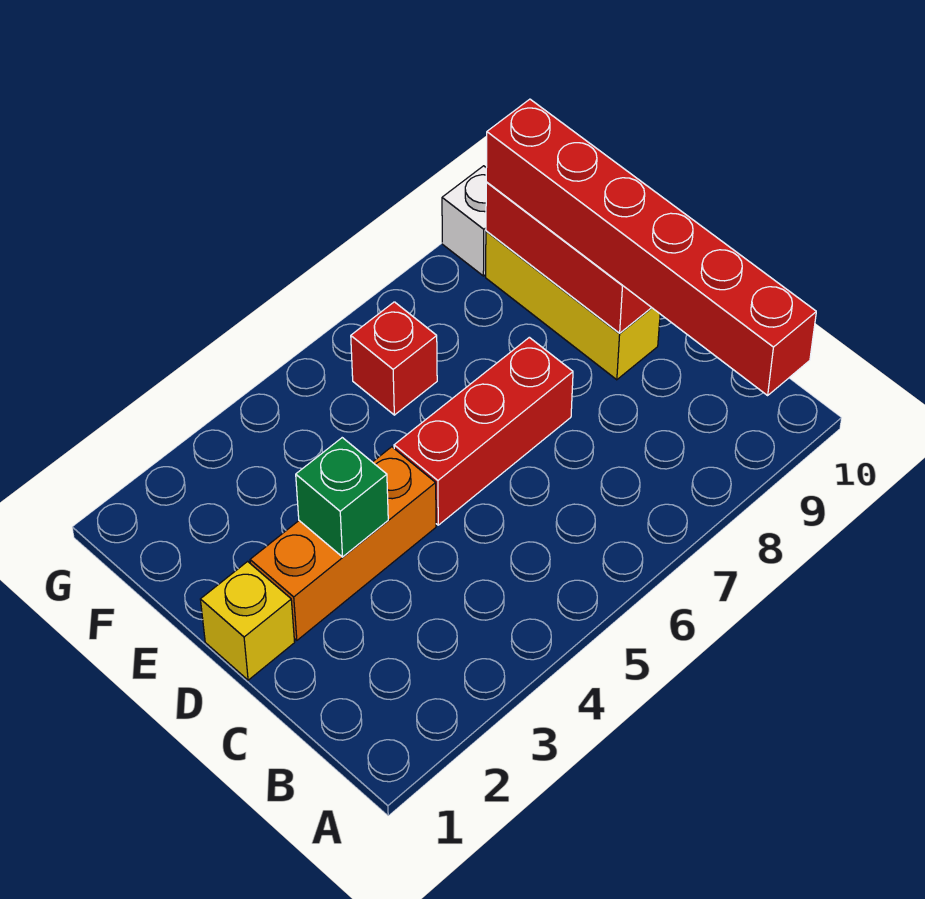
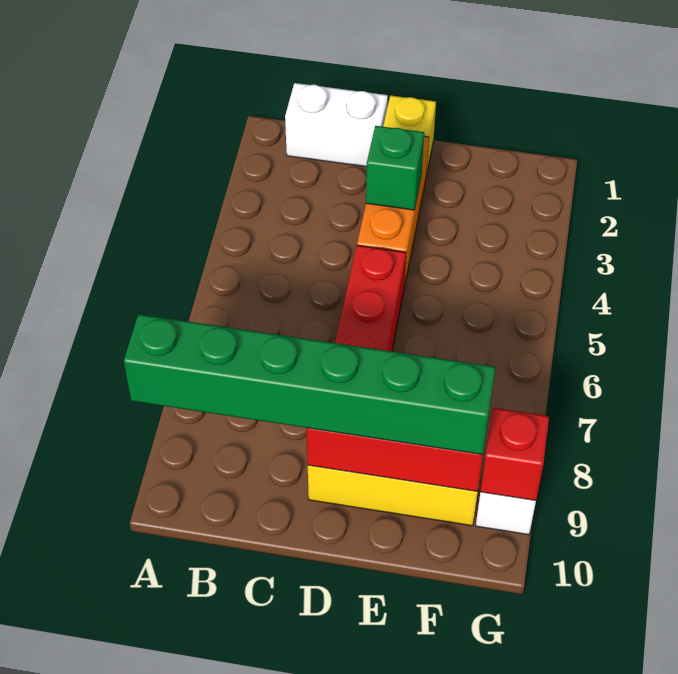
red 1x6 brick [486,99,816,395] -> green 1x6 brick [124,314,495,455]
none -> white 1x2 brick [285,83,388,167]
red 1x1 brick [351,302,437,415] -> red 1x1 brick moved to [481,408,549,501]

